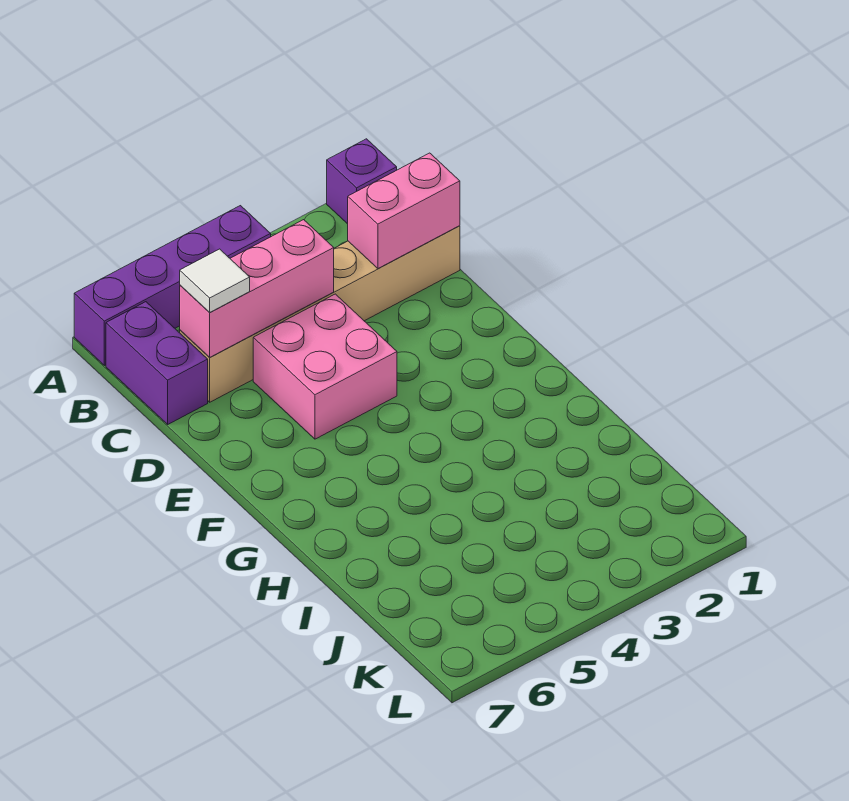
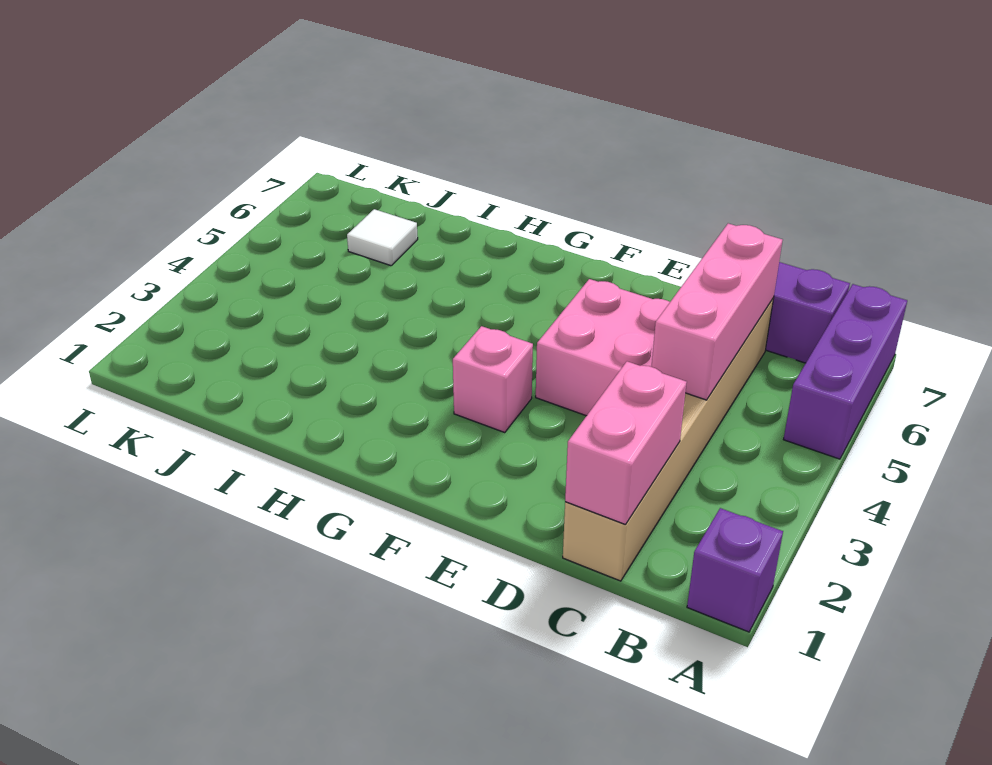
purple 1x4 brick [74,206,271,366] -> purple 1x3 brick [784,284,907,459]
white 1x1 tile [180,249,250,313] -> white 1x1 tile moved to [347,209,418,266]
none -> pink 1x1 brick [453,326,533,433]

